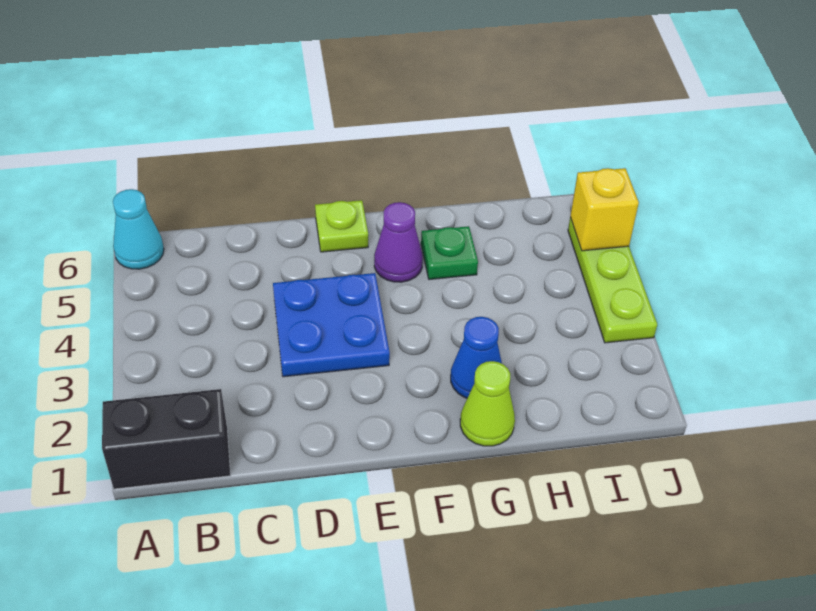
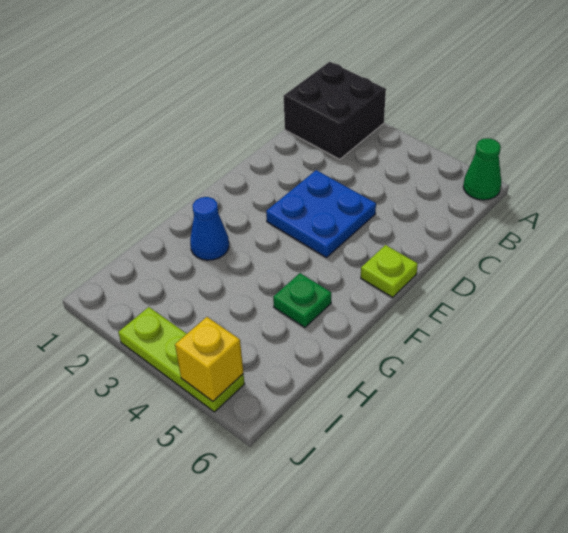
black 1x2 brick [102,389,230,489] -> black 2x2 brick [284,62,386,159]
cyan 1x1 cone [113,189,164,269] -> green 1x1 cone [463,138,501,200]
purple 1x1 cone [374,202,423,282] -> none
lime 1x1 cone [460,361,515,446] -> none

